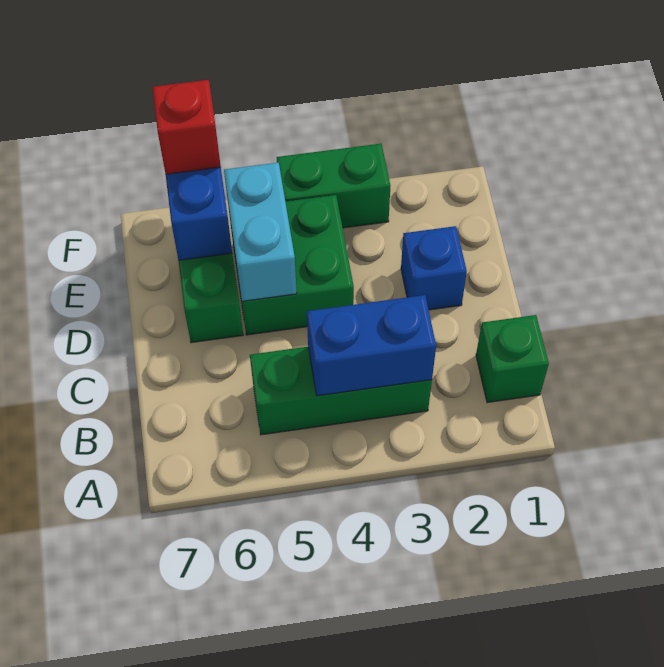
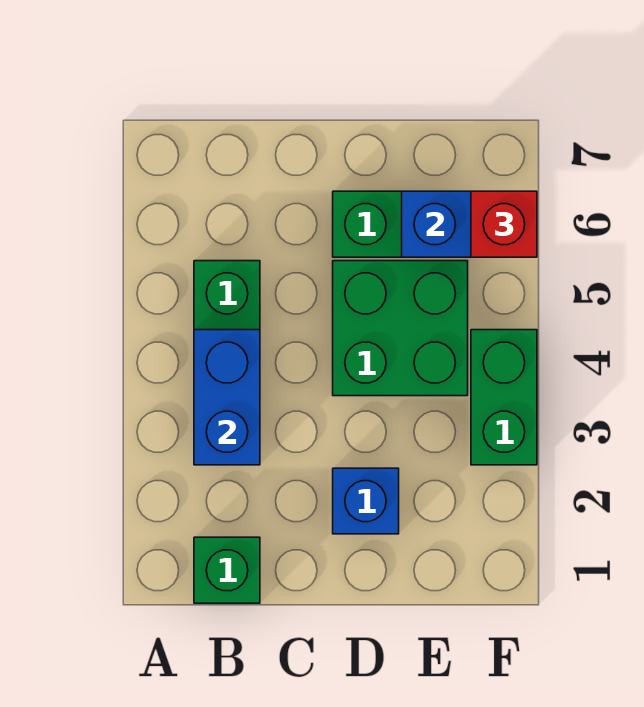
cyan 1x2 brick [224,163,297,301] -> none

